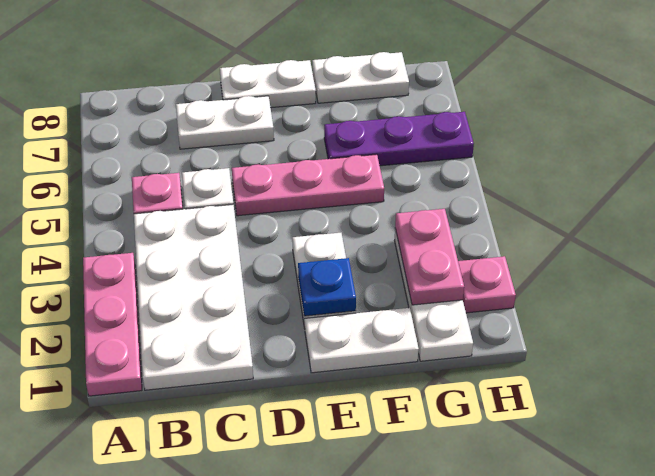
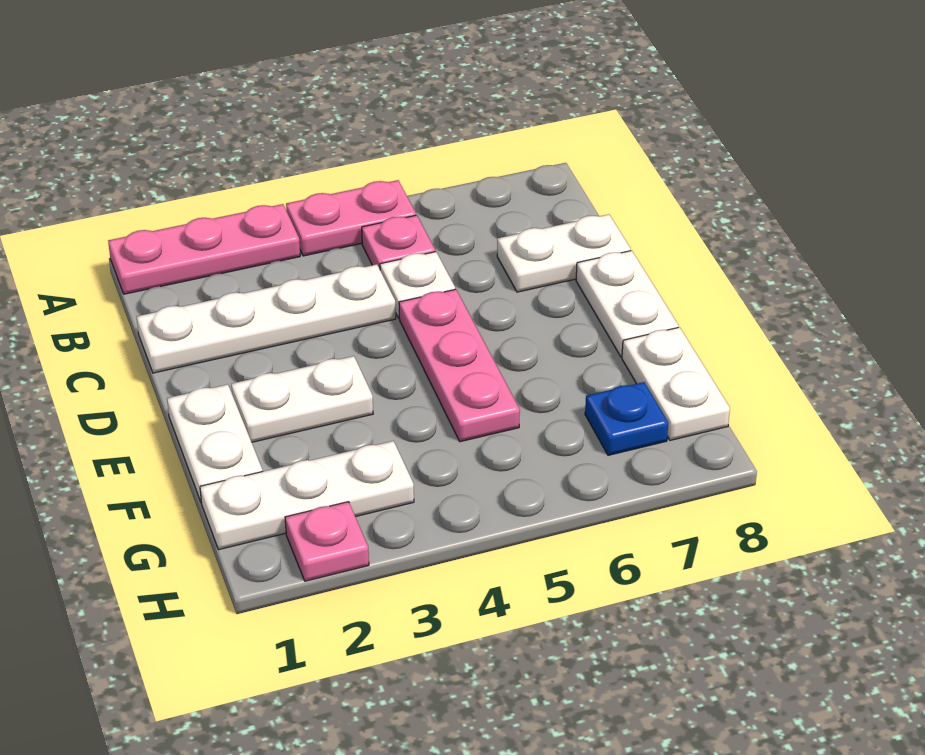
white 2x4 plate [134,204,253,390] -> white 1x4 plate [137,264,396,373]
white 1x2 plate [176,96,274,149] -> white 1x2 plate turned to [497,214,631,292]
blue 1x1 plate [298,258,356,316] -> blue 1x1 plate moved to [585,382,668,455]
purple 1x3 plate [324,112,474,166] -> none
pink 1x2 plate [395,209,464,305] -> pink 1x2 plate moved to [286,180,416,256]

